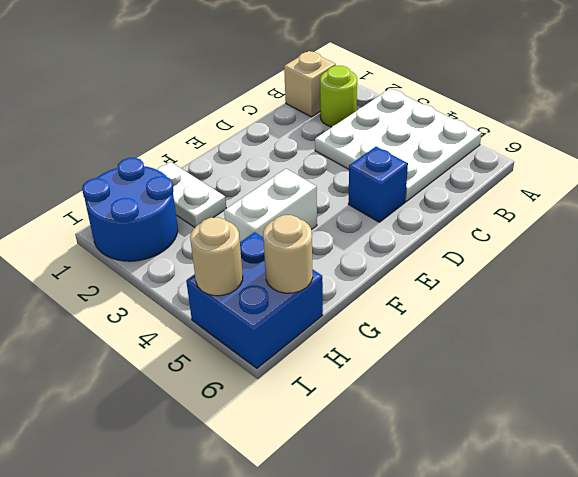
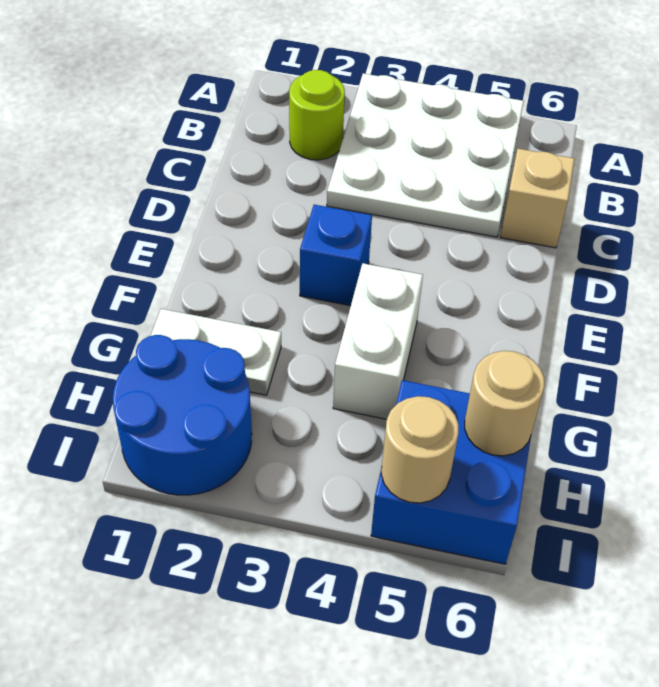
tan 1x1 brick [284,51,336,117] -> tan 1x1 brick moved to [500,149,575,248]
blue 1x1 brick [348,147,408,222] -> blue 1x1 brick moved to [300,205,372,306]

